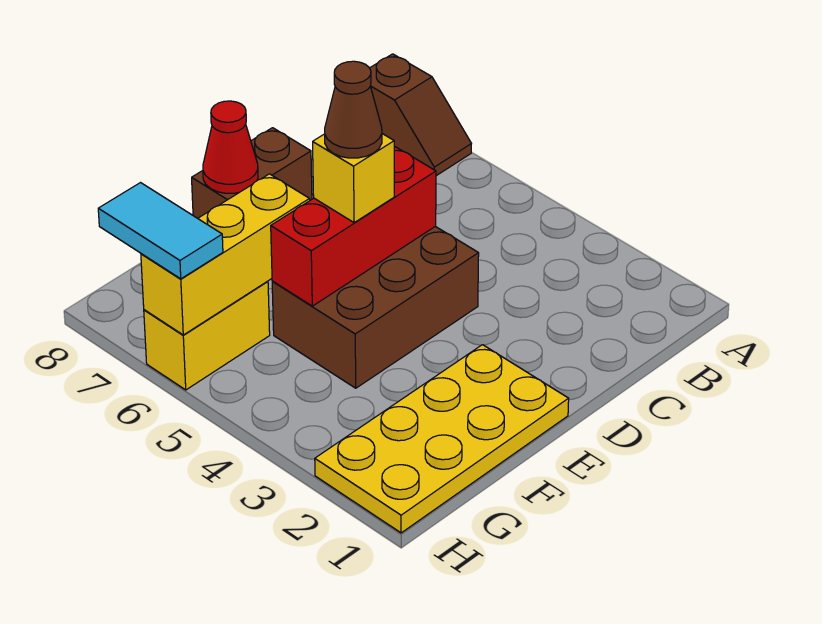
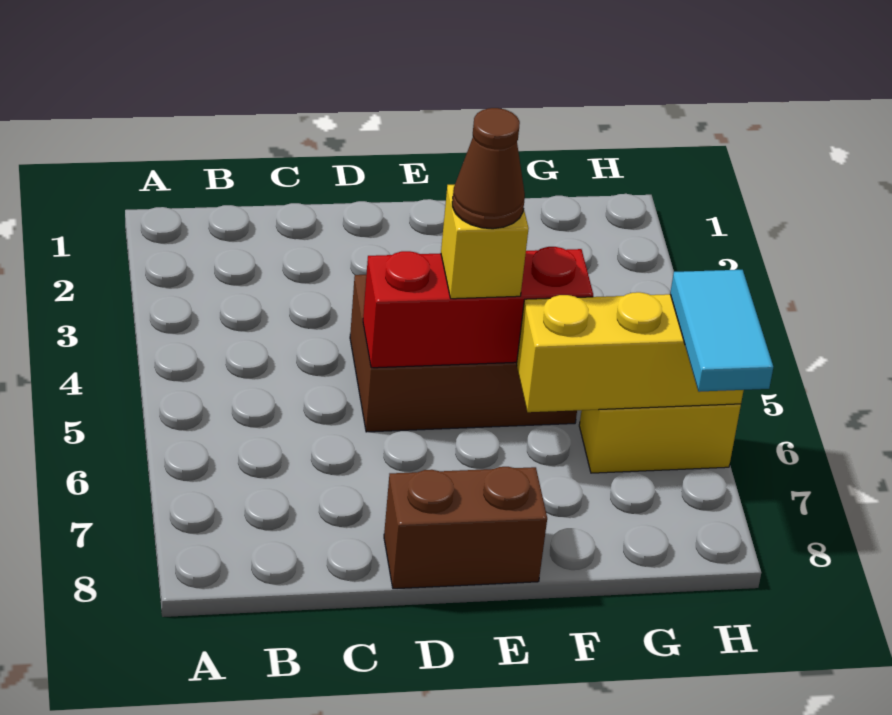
brown 1x2 slope [370,54,471,176] -> none
yellow 2x4 plate [315,345,569,533] -> none
red 1x1 cone [203,101,258,193] -> none

